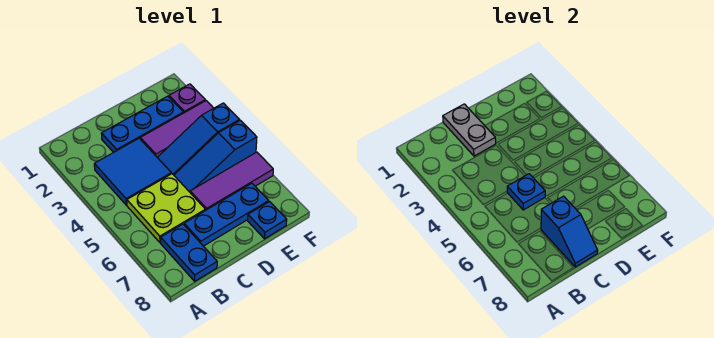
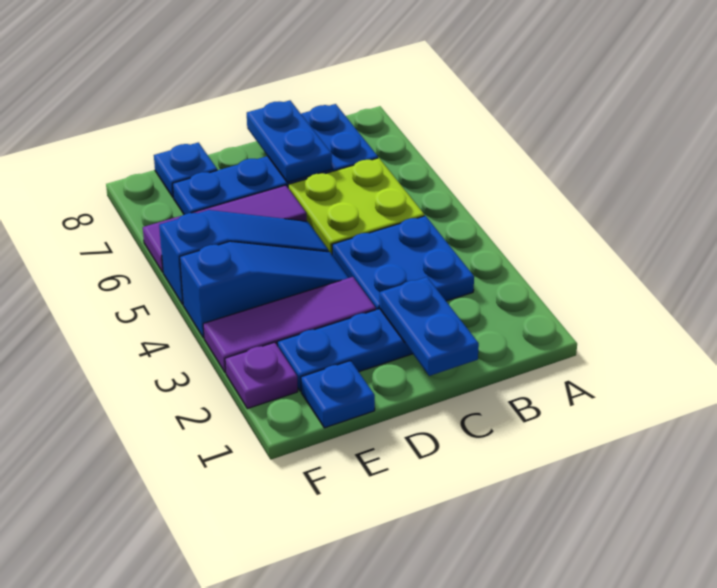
blue 2x2 tile [94,138,171,205] -> blue 2x2 plate [332,216,474,310]
grey 1x2 plate [443,104,496,156] -> blue 1x2 plate [379,277,479,376]
blue 1x1 plate [507,174,545,210] -> blue 1x1 plate moved to [301,361,375,428]
blue 1x2 slope [541,196,598,267] -> blue 1x2 plate [247,100,332,182]

